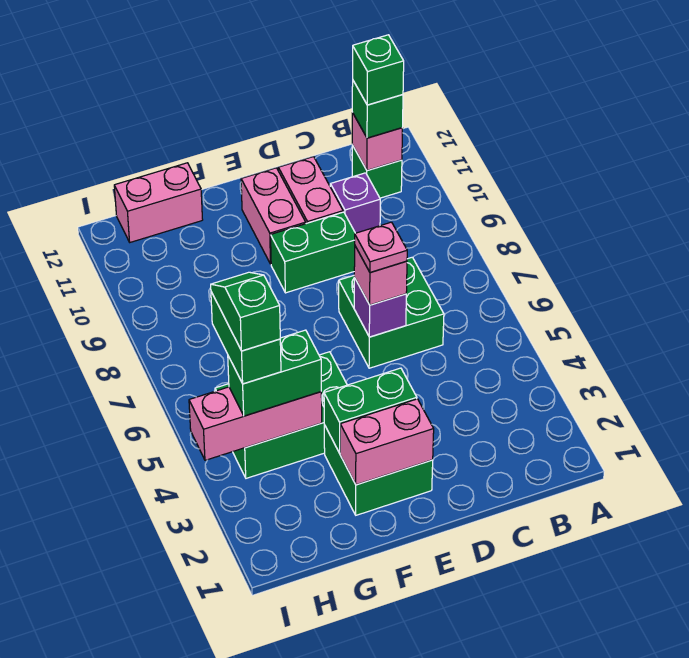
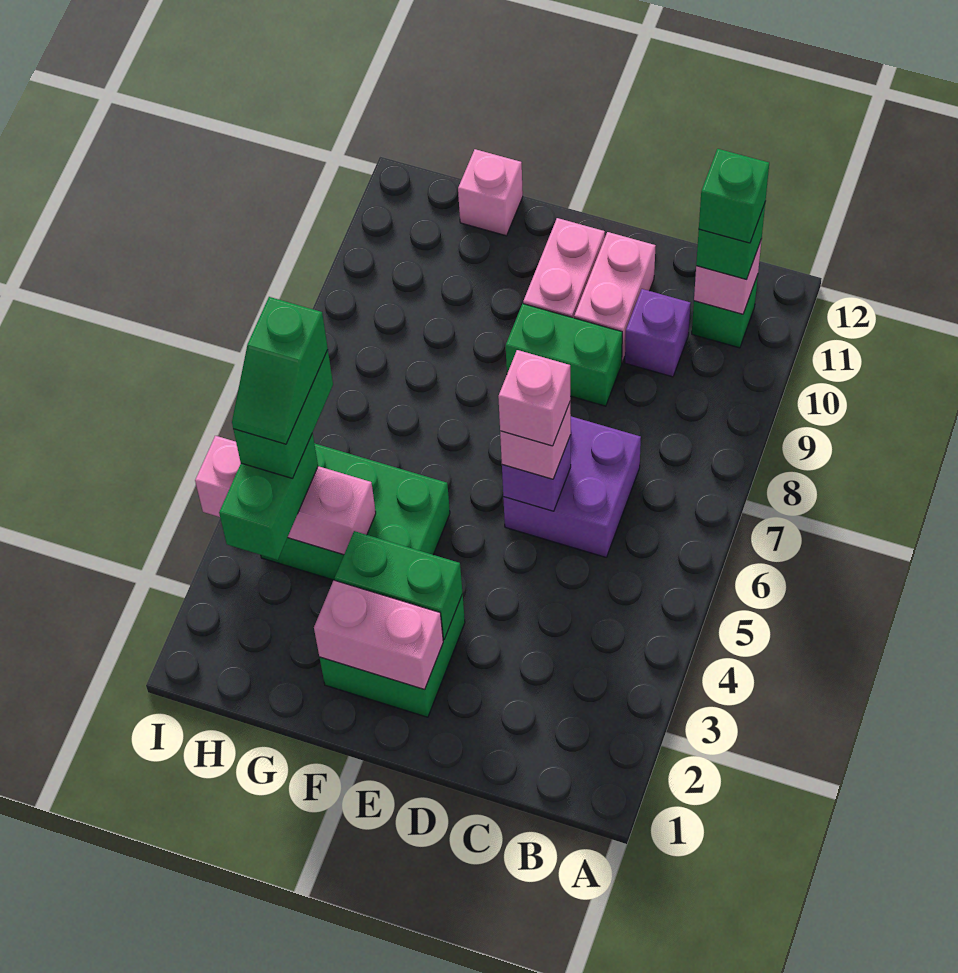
green 2x2 brick [339,257,444,368] -> purple 2x2 brick [503,416,641,557]
pink 1x1 plate [355,222,407,273] -> pink 1x1 brick [498,350,570,446]
green 1x2 brick [228,330,321,416] -> green 1x2 brick turned to [219,433,318,560]
pink 1x2 brick [114,163,203,242] -> pink 1x1 brick [458,149,523,236]
green 1x2 slope [211,272,280,351] -> green 1x2 slope turned to [232,297,328,444]

